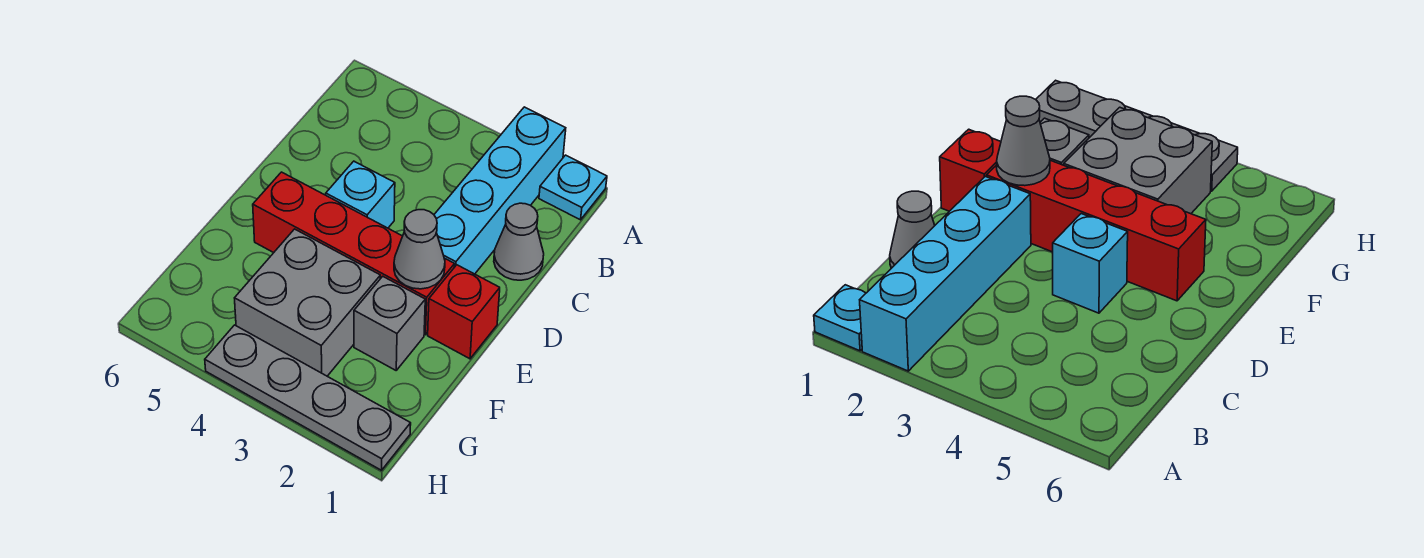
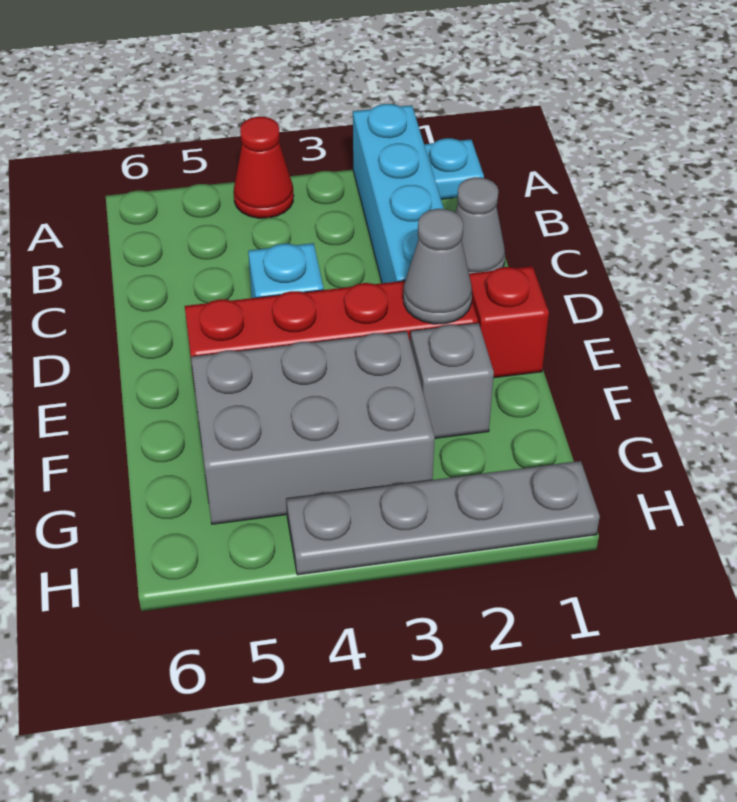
none -> red 1x1 cone [234,117,294,218]
grey 2x2 brick [235,229,380,376] -> grey 2x3 brick [191,331,435,524]

